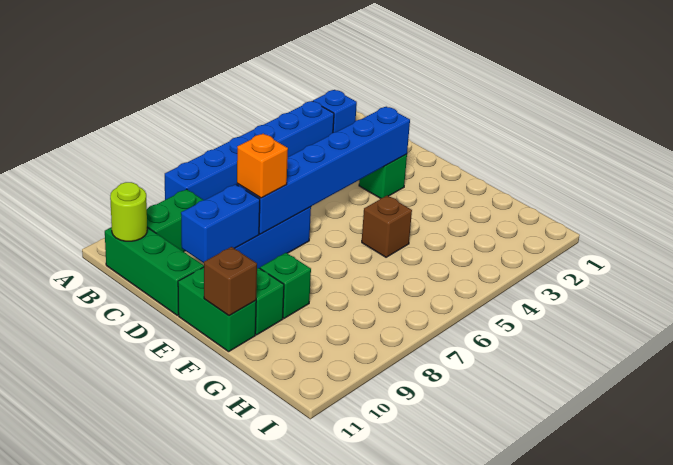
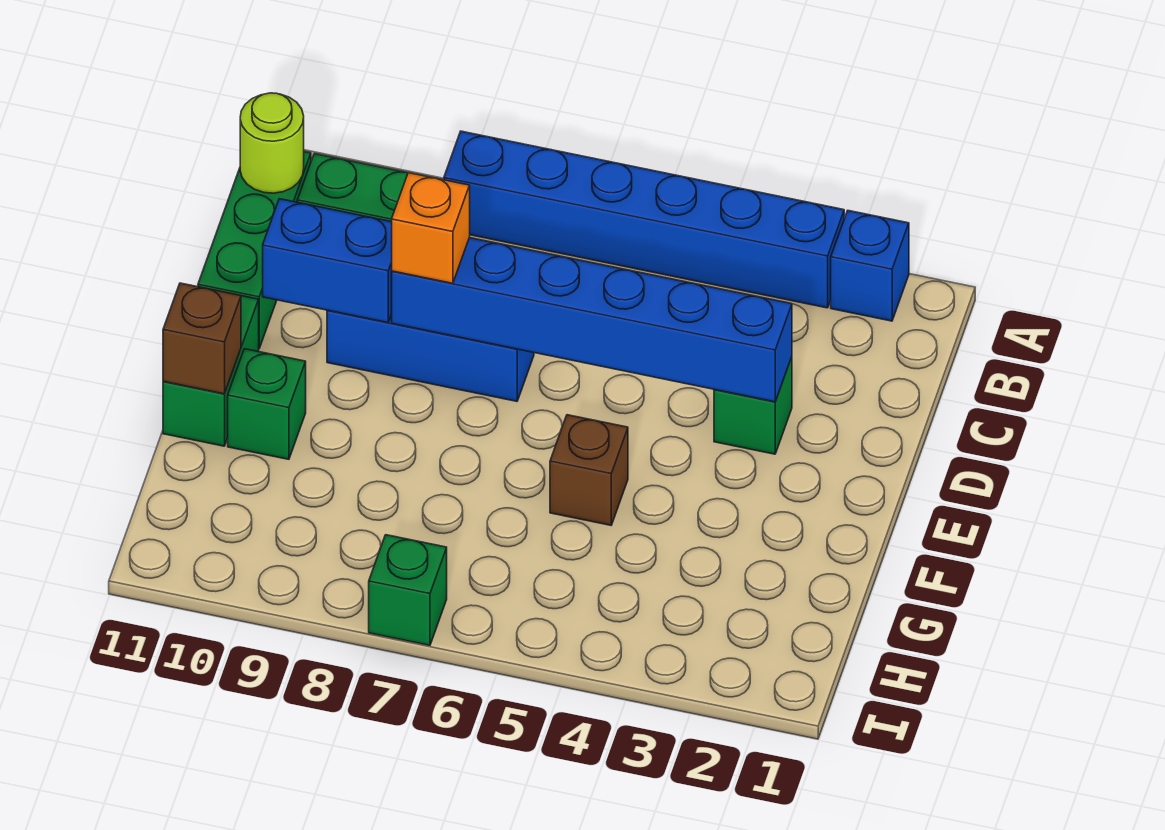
green 1x1 brick [260,253,311,318] -> green 1x1 brick moved to [369,535,447,645]

